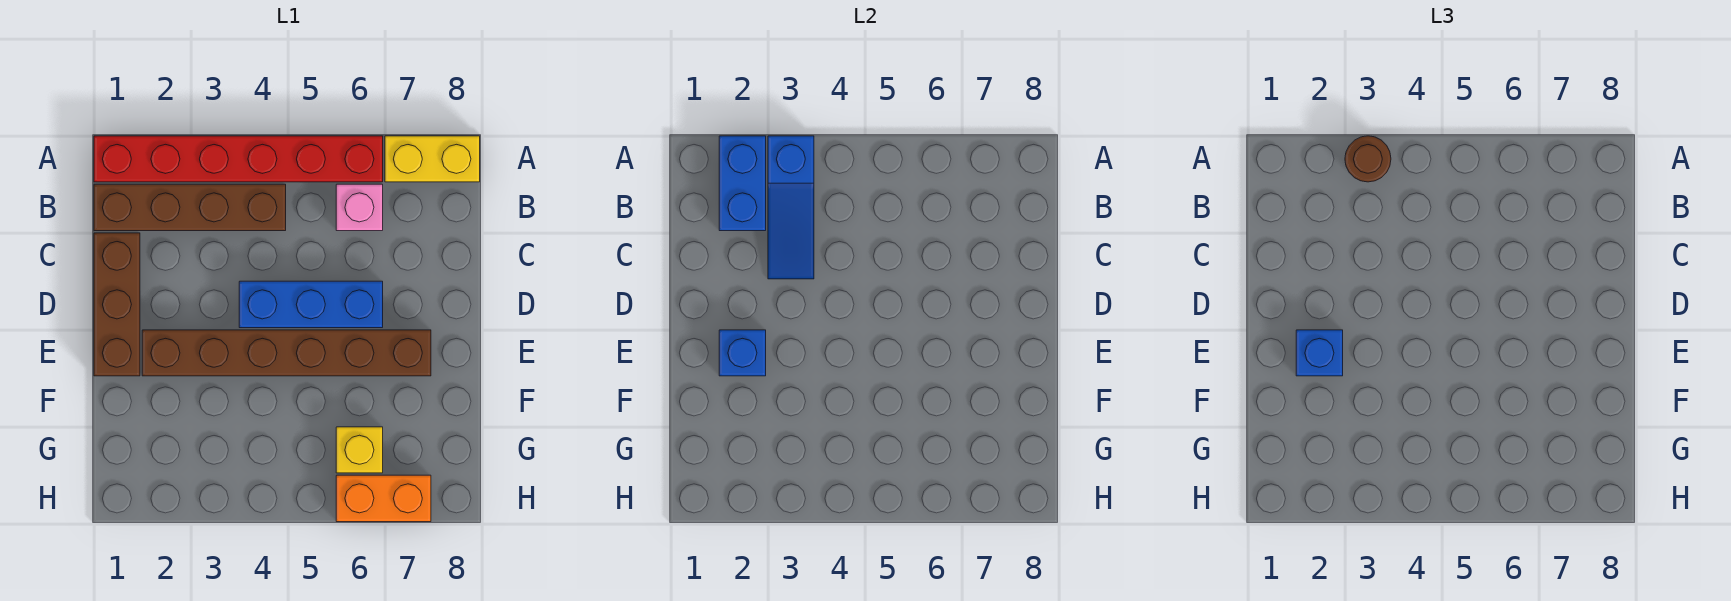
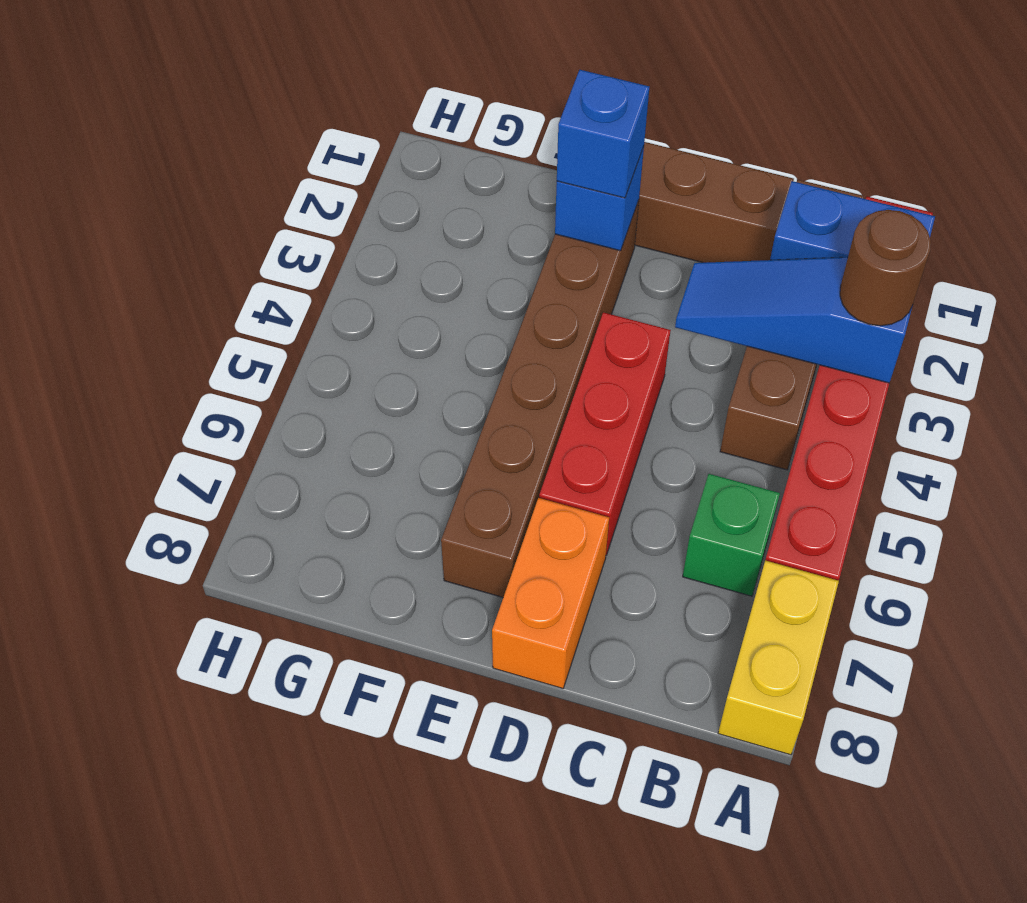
pink 1x1 brick [336,184,383,231] -> green 1x1 brick [683,474,780,596]
blue 1x3 brick [239,281,383,328] -> red 1x3 brick [539,312,671,555]
yellow 1x1 brick [336,427,383,473] -> none
orange 1x2 brick [336,475,431,522] -> orange 1x2 brick moved to [492,498,609,688]

